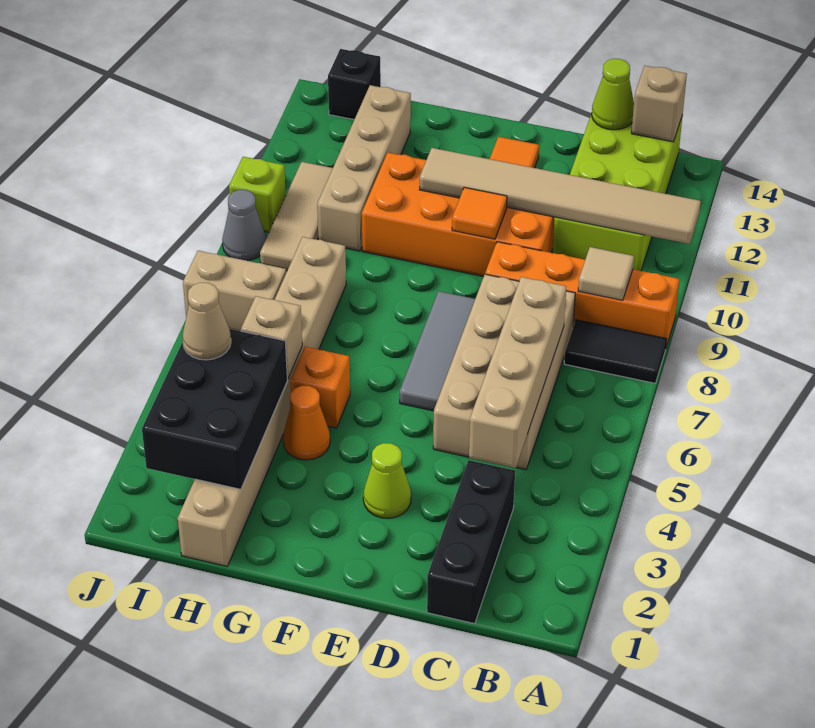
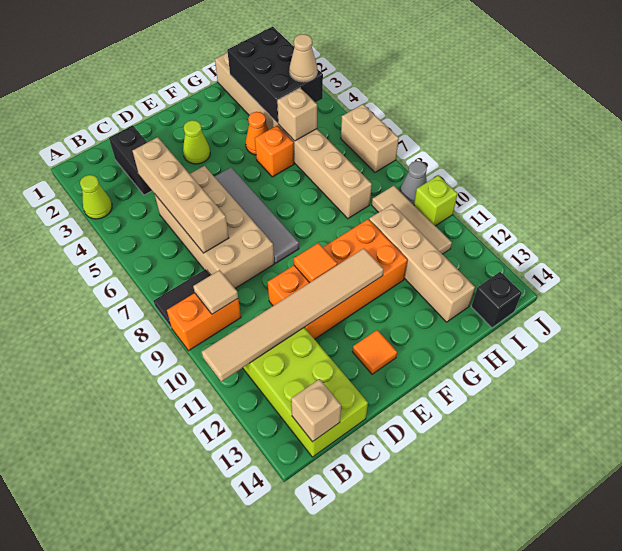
orange 1x4 brick [485,242,680,347] -> orange 1x2 brick [167,293,241,351]
black 1x3 brick [427,460,515,624] -> black 1x2 brick [109,125,152,195]
lime 1x1 cone [592,59,634,130] -> lime 1x1 cone moved to [80,175,112,219]
grey 1x3 tile [400,291,475,411] -> grey 1x4 tile [214,167,299,263]
tan 1x2 brick [183,251,286,331] -> tan 1x2 brick turned to [341,104,399,172]

